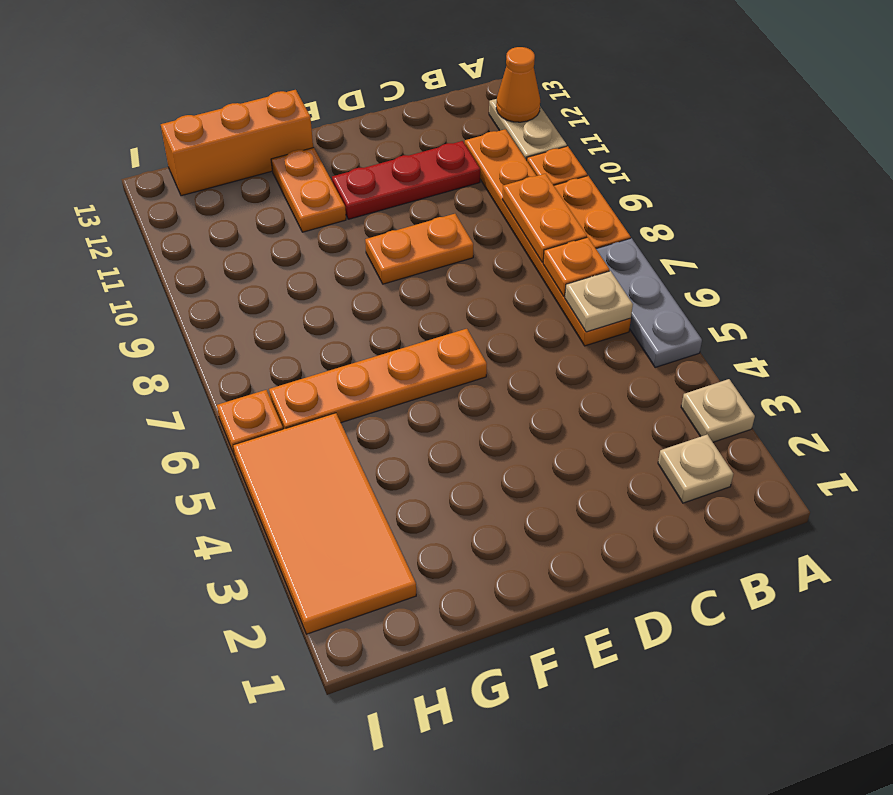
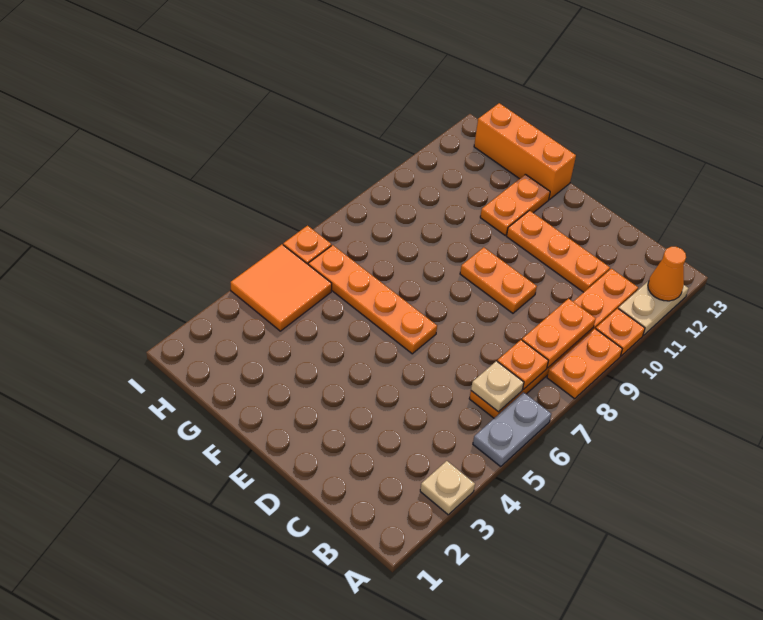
grey 1x3 plate [596,238,702,368] -> grey 1x2 plate [473,392,551,467]
tan 1x1 plate [658,434,733,503] -> none
red 1x3 plate [332,141,480,219] -> orange 1x3 plate [507,211,610,292]
orange 2x4 tile [233,413,416,634] -> orange 2x2 tile [230,244,332,331]

